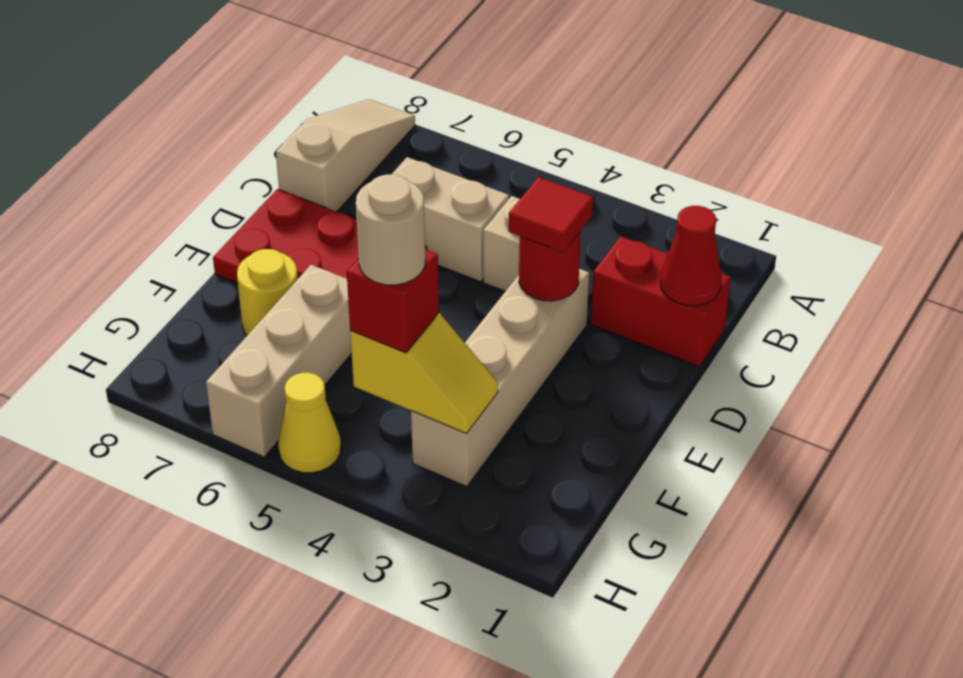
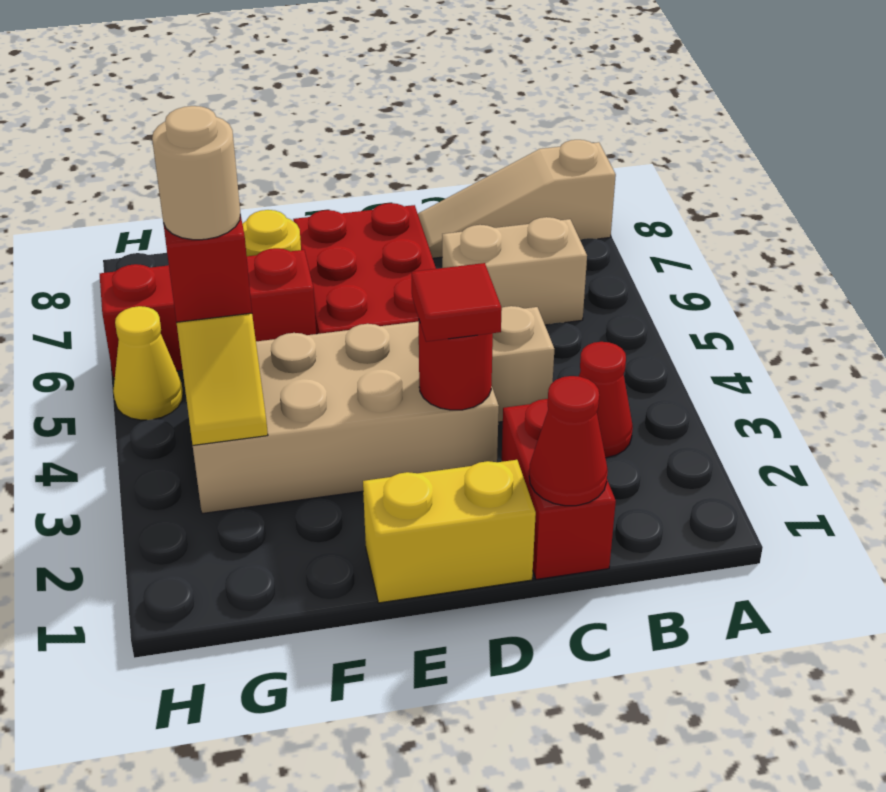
tan 1x3 slope [276,99,415,212] -> tan 1x3 slope turned to [418,140,616,258]
none -> red 1x1 cone [579,342,633,458]
tan 1x2 brick [391,157,509,282] -> tan 1x2 brick turned to [442,217,587,325]
none -> yellow 1x2 brick [363,460,536,603]
tan 1x4 brick [411,269,589,487] -> tan 2x4 brick [193,321,499,514]
tan 1x3 brick [206,265,352,457] -> red 1x3 brick [100,248,316,379]

